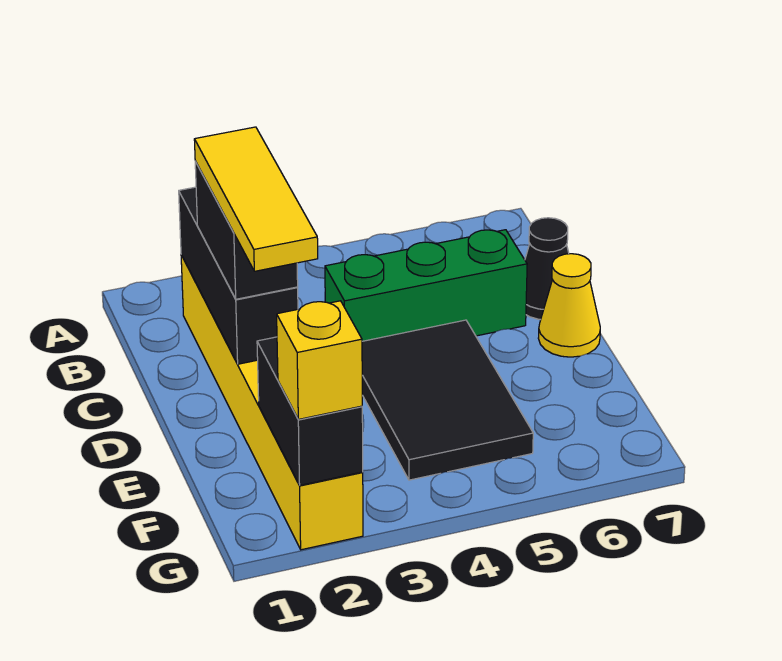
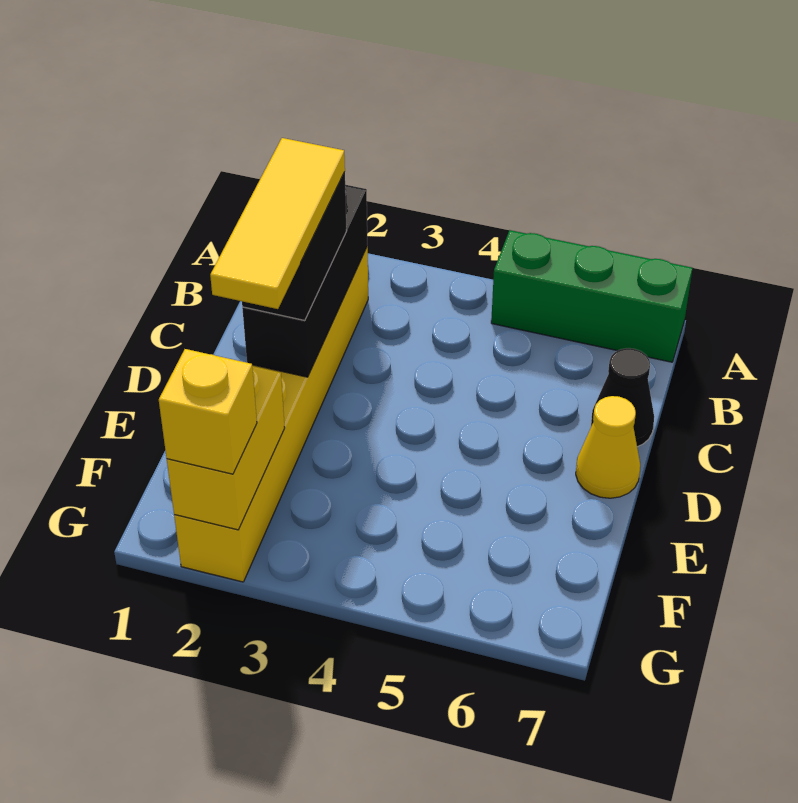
green 1x3 brick [325,230,527,341] -> green 1x3 brick moved to [491,230,692,362]
black 2x3 tile [362,320,533,480] -> none
black 1x2 brick [257,337,363,485] -> yellow 1x2 brick [167,366,285,530]

